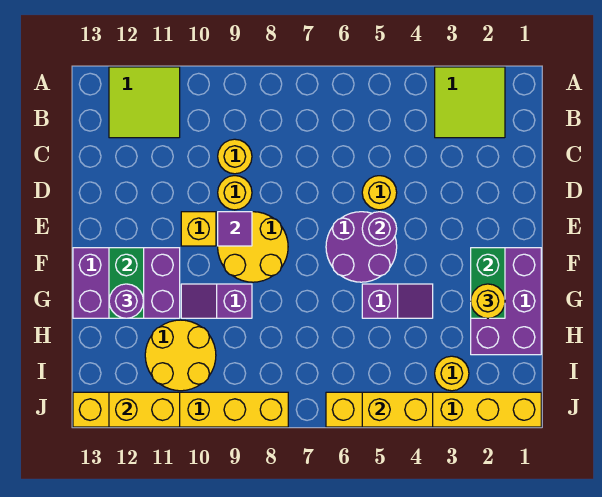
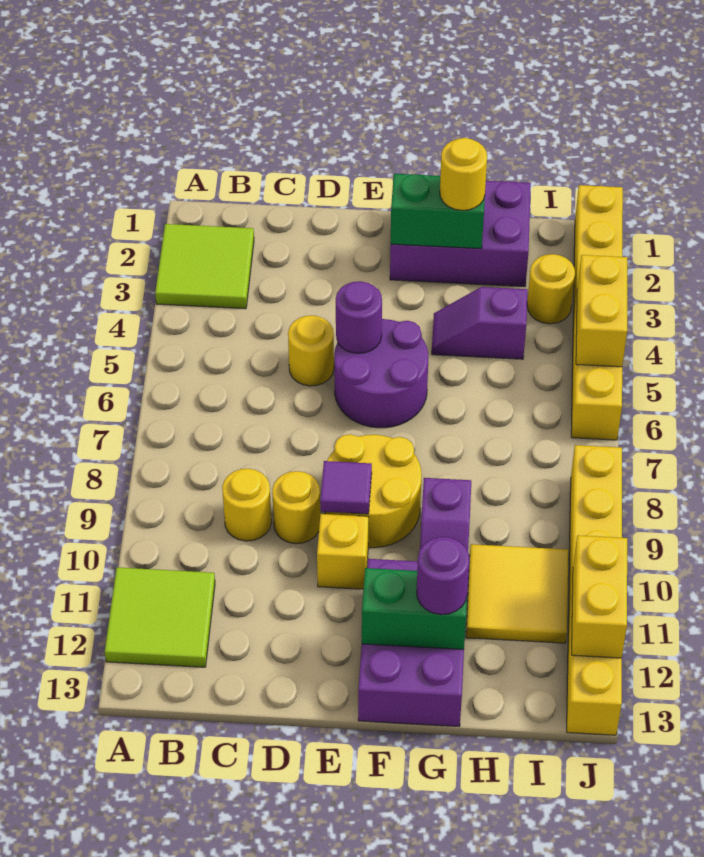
purple 1x2 slope [362,284,433,318] -> purple 1x2 slope turned to [432,287,527,359]
yellow 2x2 round brick [145,320,216,391] -> yellow 2x2 tile [466,544,568,643]

